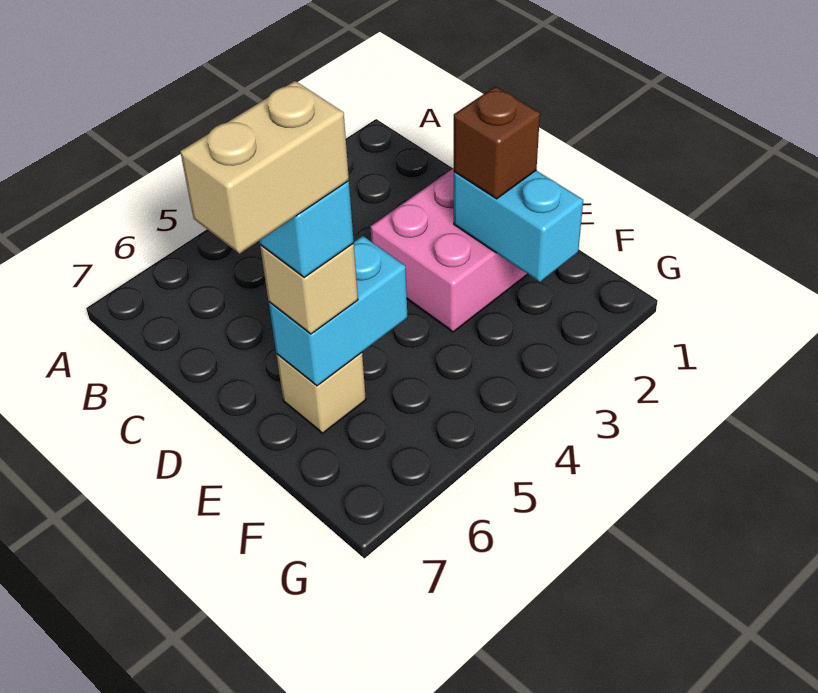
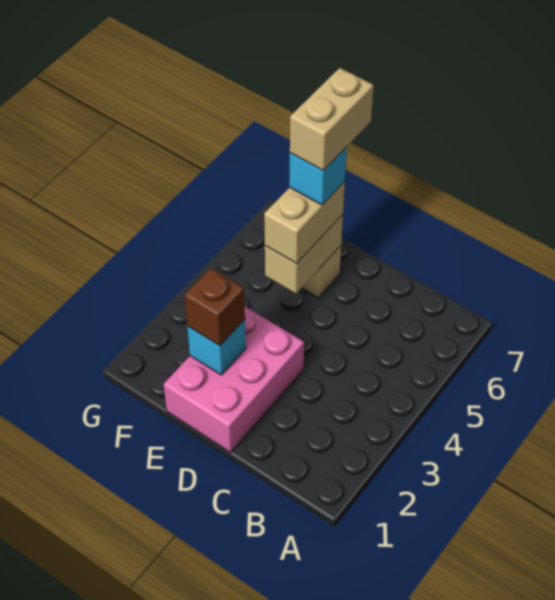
cyan 1x2 brick [454,171,583,282] -> cyan 1x1 brick [188,319,246,375]
cyan 1x2 brick [269,236,407,386] -> tan 1x2 brick [265,214,343,294]
tan 1x1 brick [260,244,358,334] -> tan 1x2 brick [264,182,345,264]

